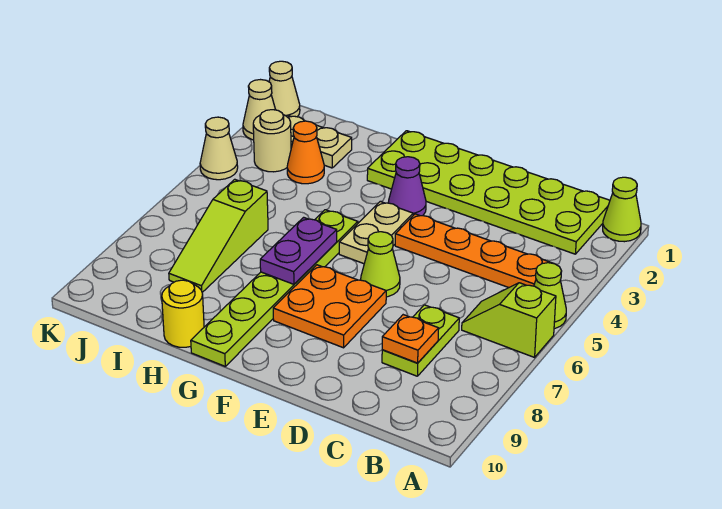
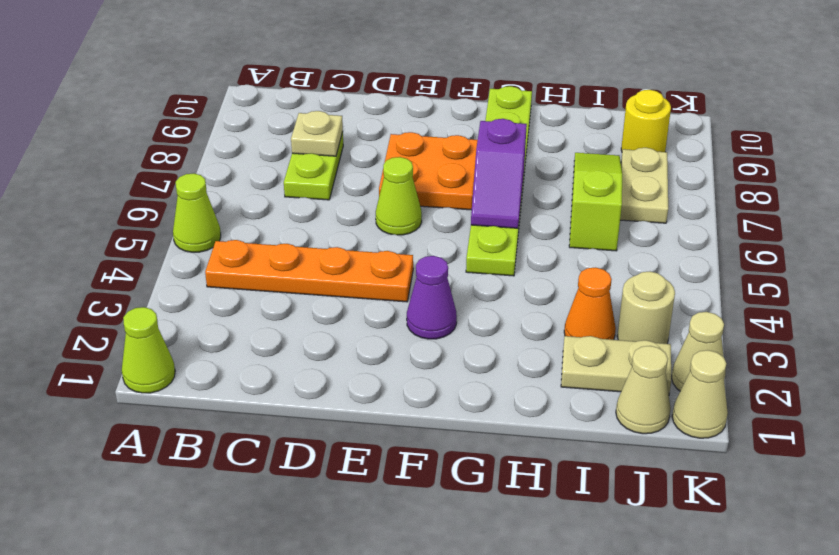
lime 1x2 slope [462,283,556,357] -> none
lime 2x6 plate [367,131,610,254] -> none
orange 1x1 plate [382,315,439,363] -> tan 1x1 plate [291,111,343,156]
tan 1x2 plate [339,201,413,264] -> tan 1x2 plate moved to [620,148,668,223]
purple 1x2 plate [260,217,337,284] -> purple 1x2 slope [471,119,527,228]
yellow 1x1 round brick [162,280,204,347] -> yellow 1x1 round brick moved to [621,90,671,152]
tan 1x1 cone [200,117,238,180] -> tan 1x1 cone moved to [616,346,671,434]

